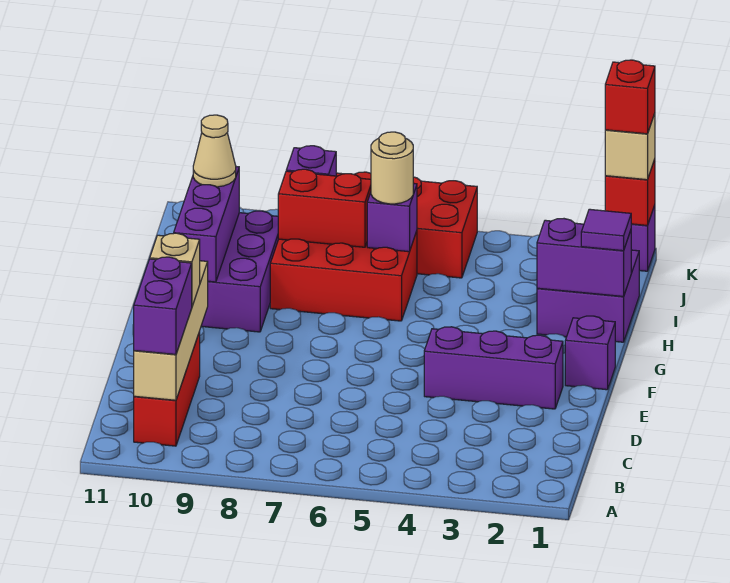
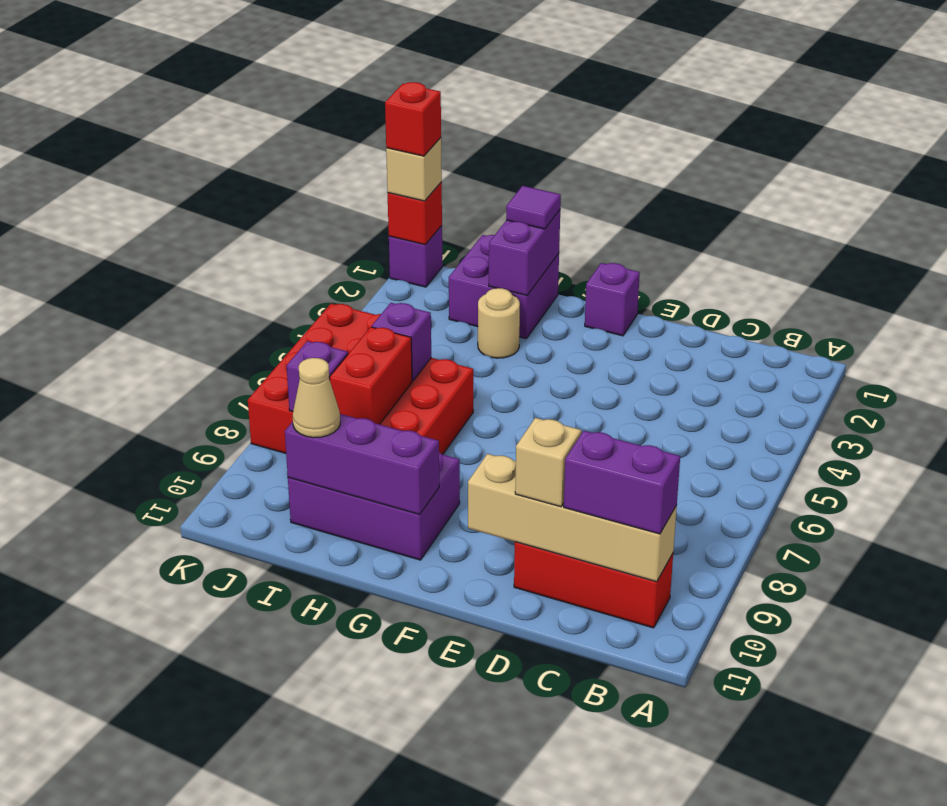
purple 1x3 brick [424,327,563,409] -> none
tan 1x1 round brick [371,132,413,204] -> tan 1x1 round brick moved to [478,288,520,358]

